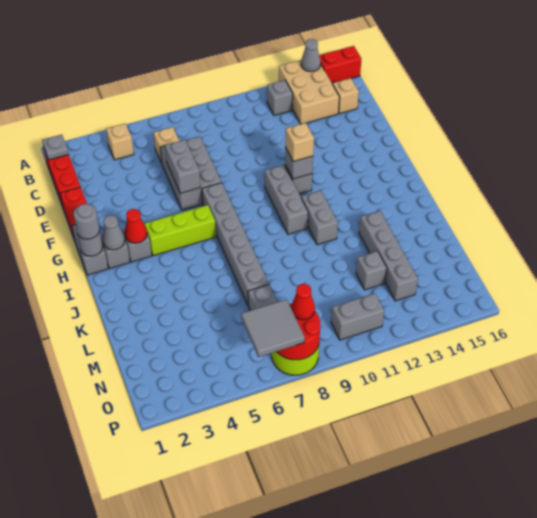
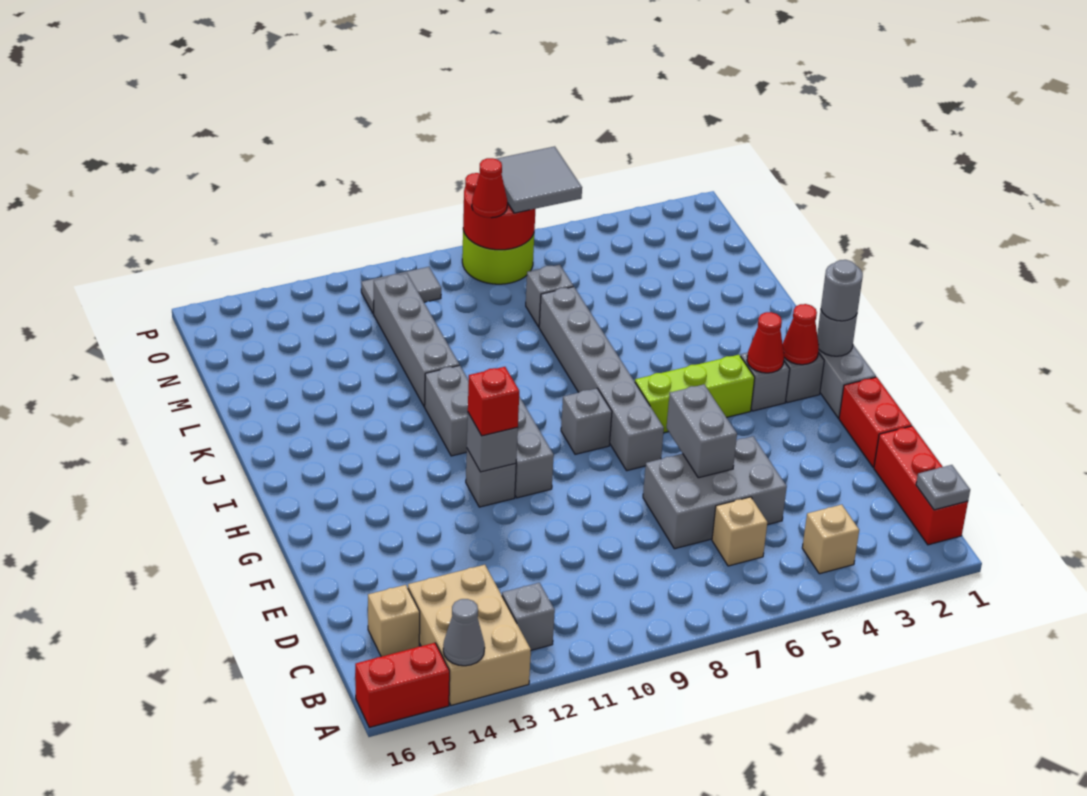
grey 2x3 brick [160,136,222,210] -> grey 2x3 brick turned to [643,436,787,549]
tan 1x1 brick [285,123,314,161] -> red 1x1 brick [468,367,519,436]
grey 1x1 cone [102,215,125,250] -> red 1x1 cone [783,304,819,365]
grey 1x4 brick [359,211,418,301] -> grey 1x4 brick moved to [374,273,459,407]
grey 1x1 brick [356,251,387,290] -> grey 1x1 brick moved to [561,388,612,454]
grey 1x2 brick [331,293,384,340] -> grey 1x2 tile [361,267,441,314]

